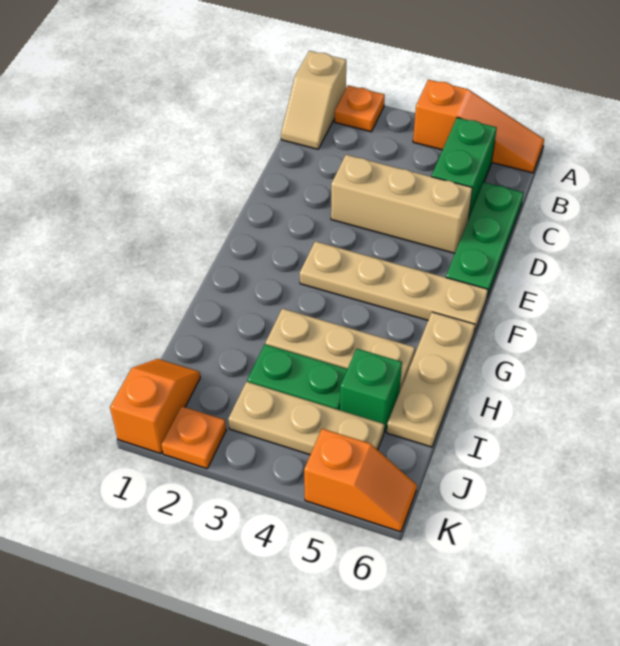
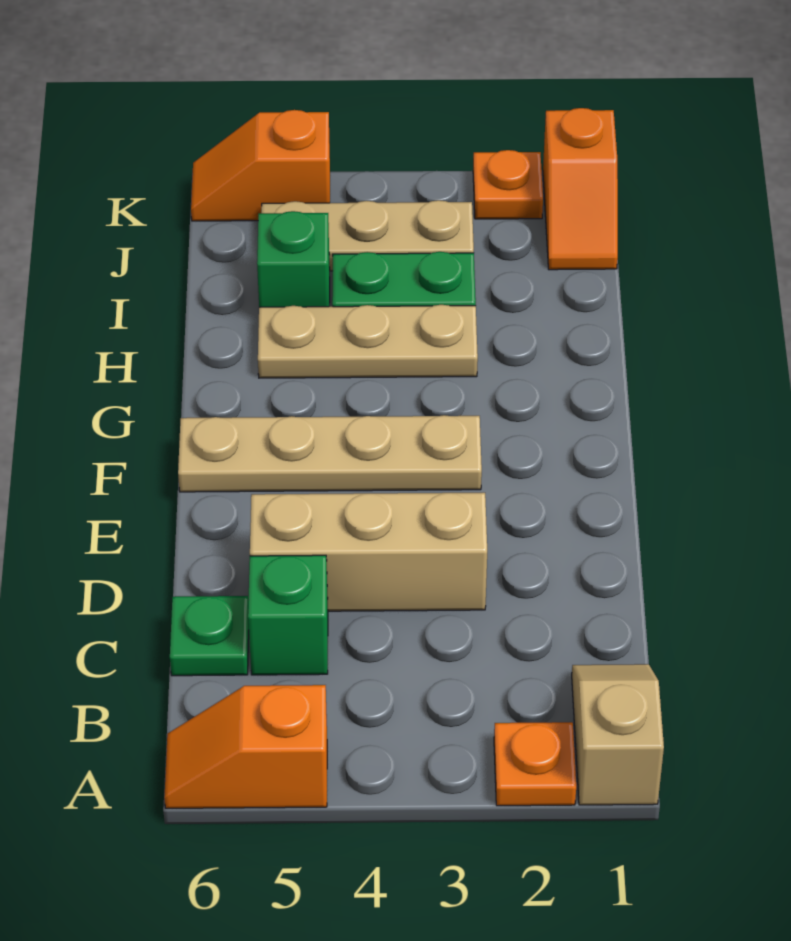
orange 1x3 slope [413,80,544,173] -> orange 1x2 slope [164,685,327,808]
green 1x2 brick [432,117,497,219] -> green 1x1 brick [248,555,328,675]
green 1x3 plate [446,182,524,297] -> green 1x1 plate [170,596,249,676]
tan 1x3 plate [387,312,475,447] -> none

